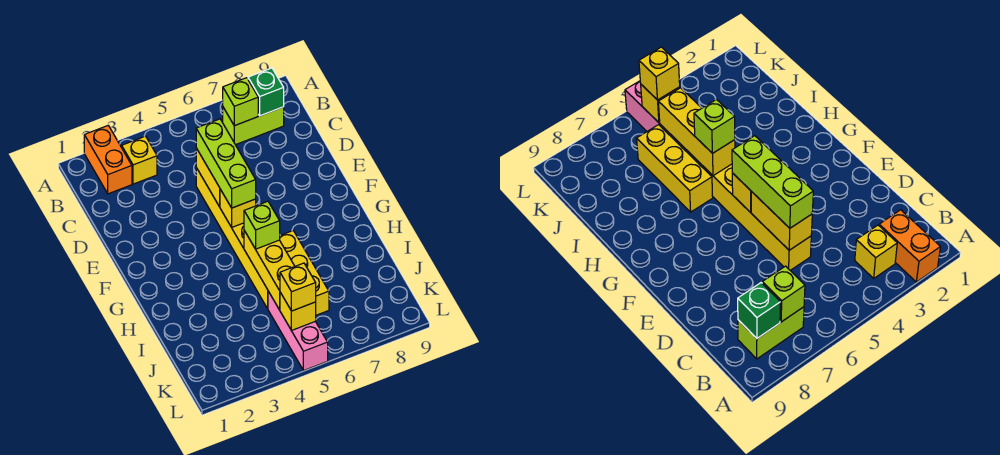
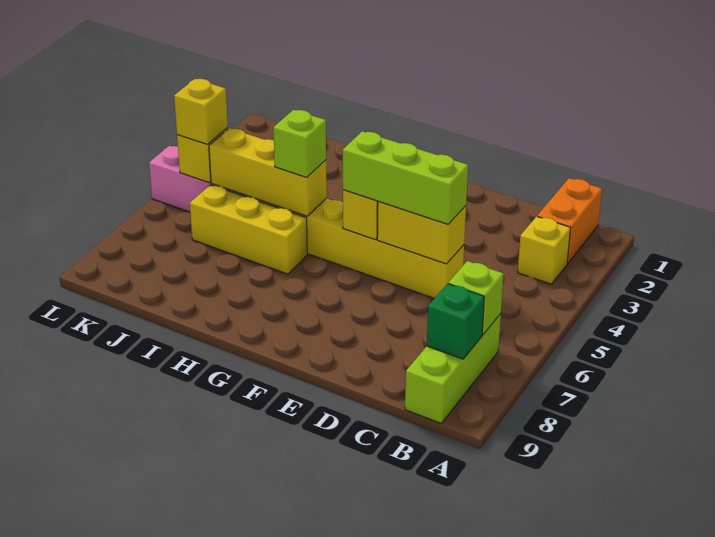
orange 1x2 brick [84,126,132,194] -> orange 1x2 brick turned to [537,178,602,263]
lime 1x2 brick [223,107,284,145] -> lime 1x3 brick [405,314,501,423]

